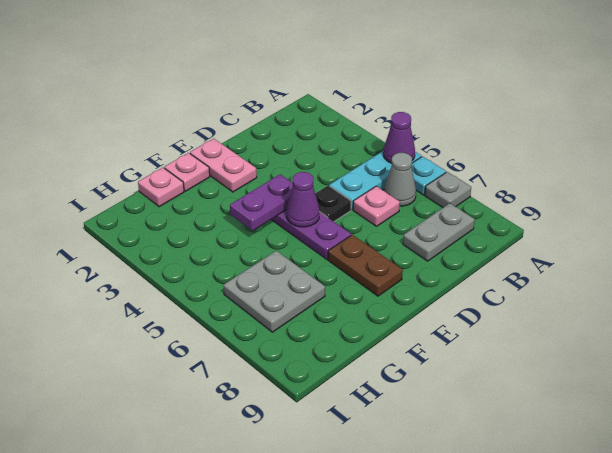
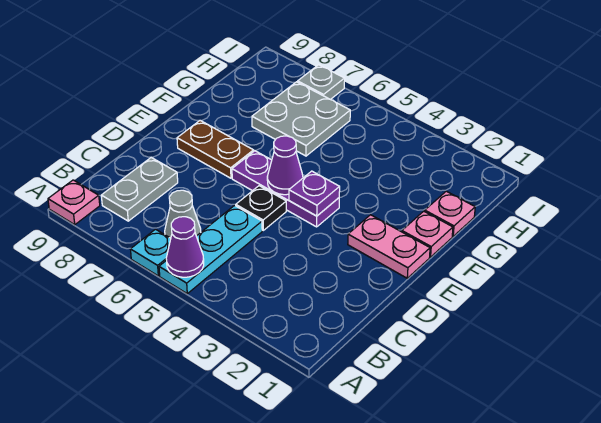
grey 1x1 plate [425,172,471,207] -> grey 1x1 plate moved to [298,65,345,100]
pink 1x1 plate [353,186,400,226] -> pink 1x1 plate moved to [48,180,100,225]
purple 1x2 plate [230,174,293,231] -> purple 1x1 plate [289,171,340,216]

